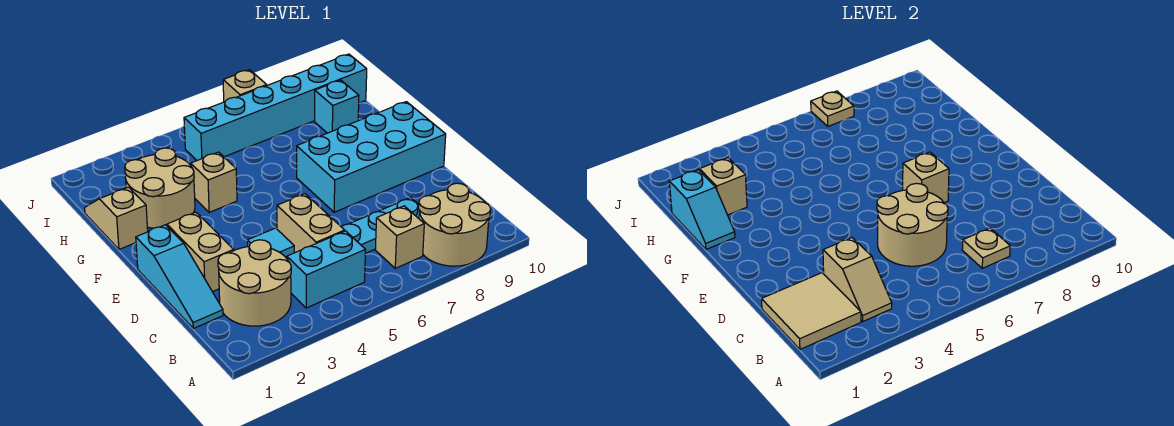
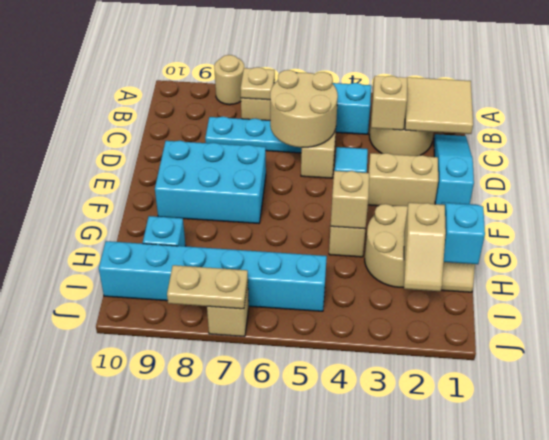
tan 2x2 round brick [419,183,491,266] -> tan 1x1 round brick [214,55,244,105]
tan 1x2 brick [167,212,234,292] -> tan 1x2 brick turned to [368,153,438,206]
cyan 2x4 brick [297,102,446,212] -> cyan 2x3 brick [155,141,266,223]
tan 1x1 brick [903,152,949,203] -> tan 1x1 brick moved to [331,171,369,229]
tan 1x1 plate [811,91,854,126] -> tan 1x2 plate [167,265,248,309]

